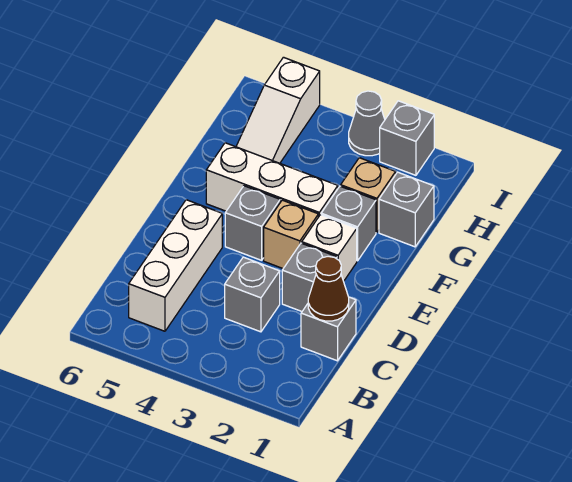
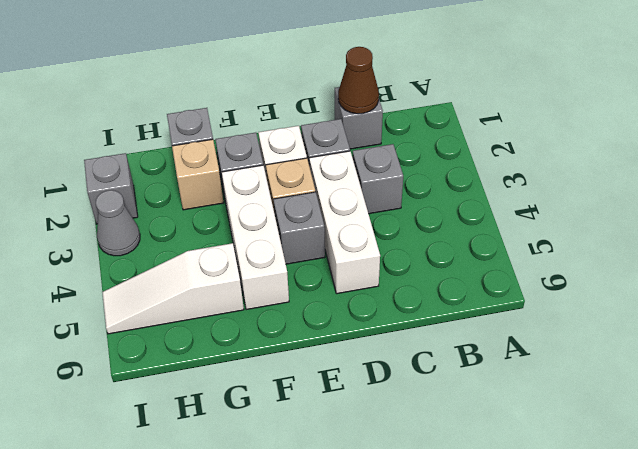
white 1x3 brick [129,200,222,331] -> white 1x3 brick turned to [309,151,380,294]
white 1x3 slope [236,57,320,163] -> white 1x3 slope turned to [102,243,244,334]

